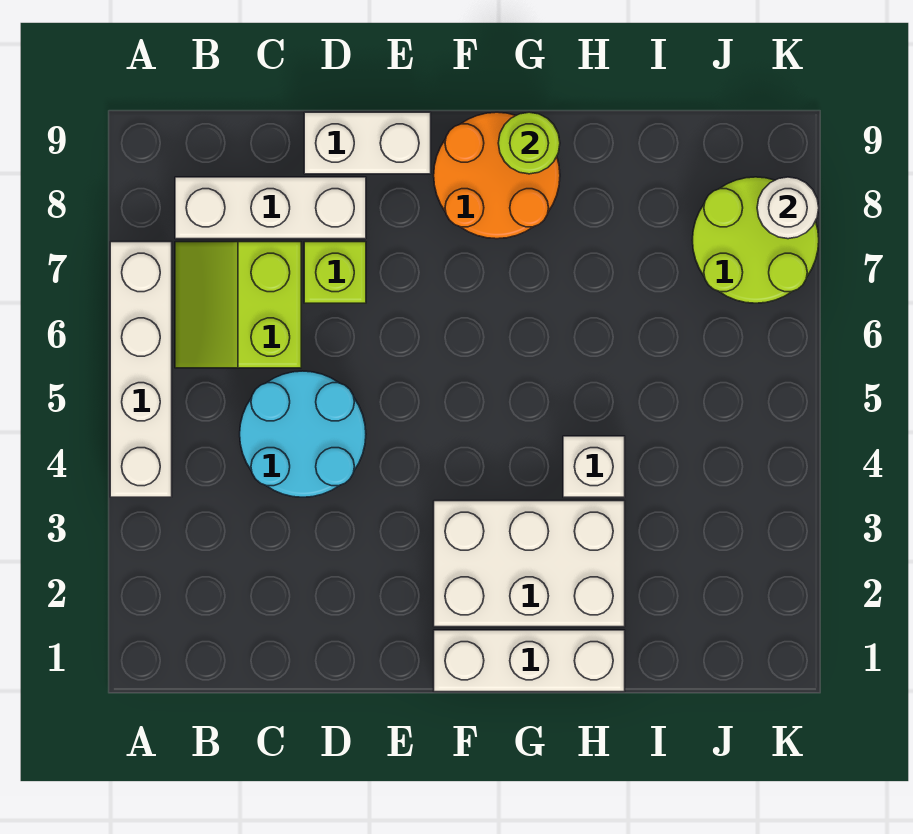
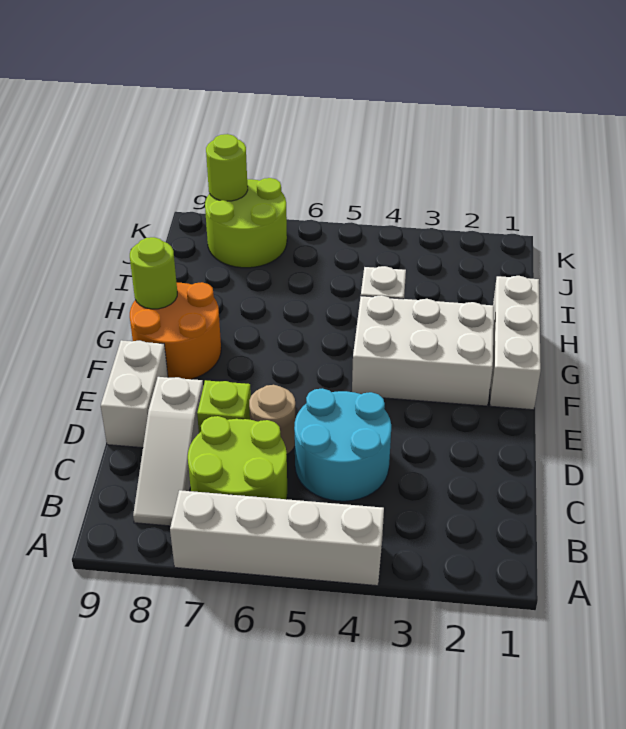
lime 2x2 slope [175,242,301,368] -> lime 2x2 round brick [188,416,287,499]
white 1x3 brick [175,177,366,239] -> white 1x3 slope [133,377,203,526]
none -> tan 1x1 round brick [249,385,296,454]
white 2x3 brick [434,501,625,627] -> white 2x3 brick turned to [352,295,494,406]
white 1x1 round brick [757,177,819,239] -> lime 1x1 round brick [206,134,248,201]

